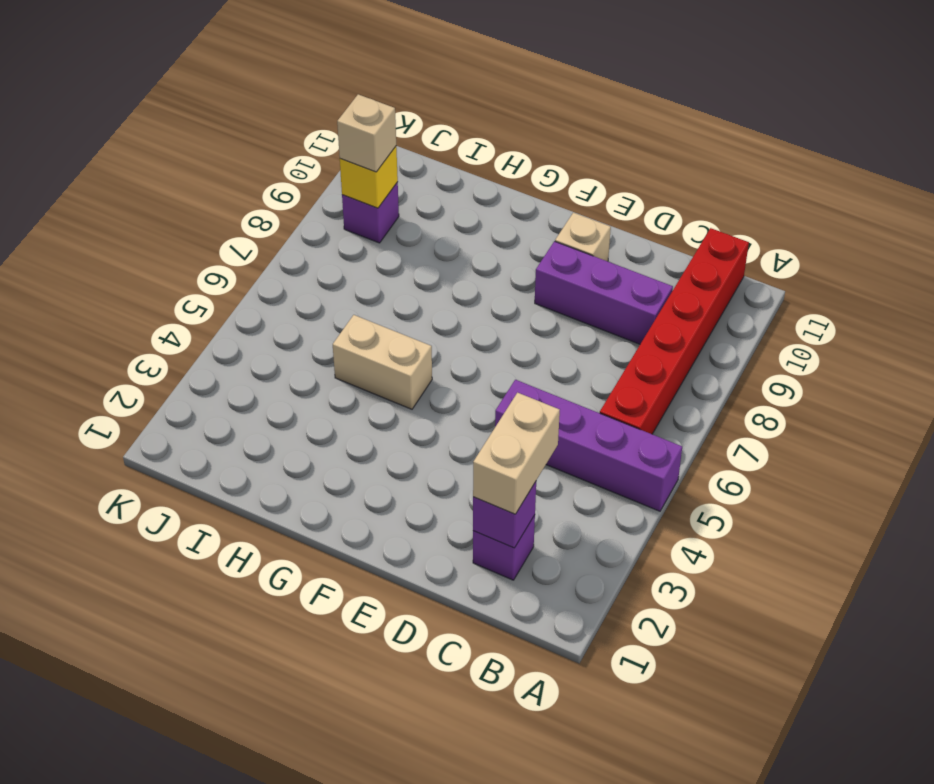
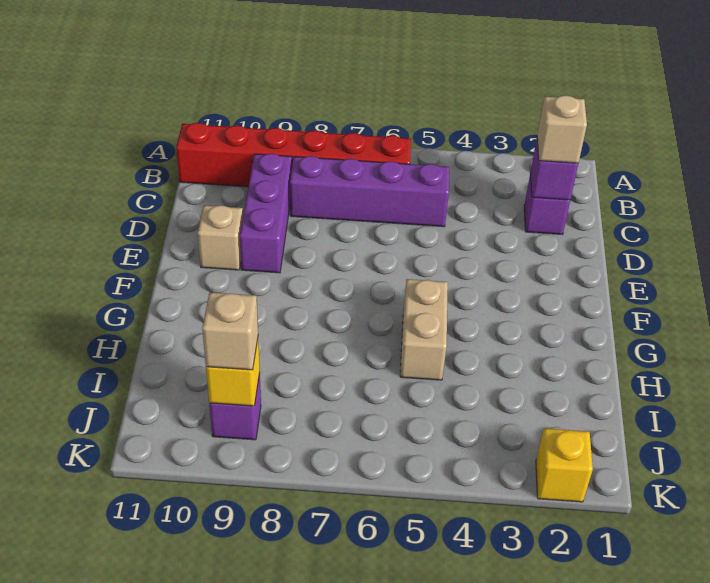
purple 1x4 brick [495,380,682,511] -> purple 1x4 brick turned to [290,156,449,227]
tan 1x2 brick [473,393,560,514] -> tan 1x1 brick [537,95,587,163]
none -> yellow 1x1 brick [536,428,593,502]

